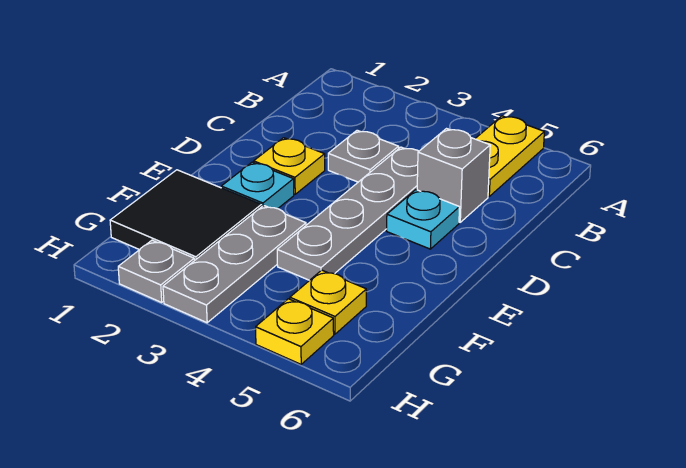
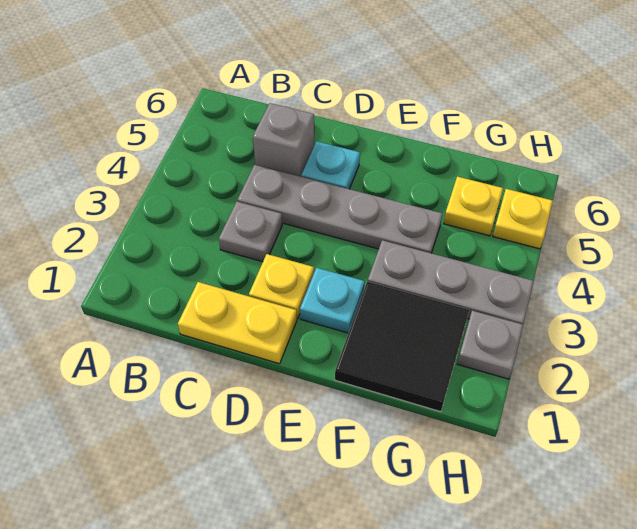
yellow 1x2 plate [475,116,544,196] -> yellow 1x2 plate moved to [178,282,297,364]

